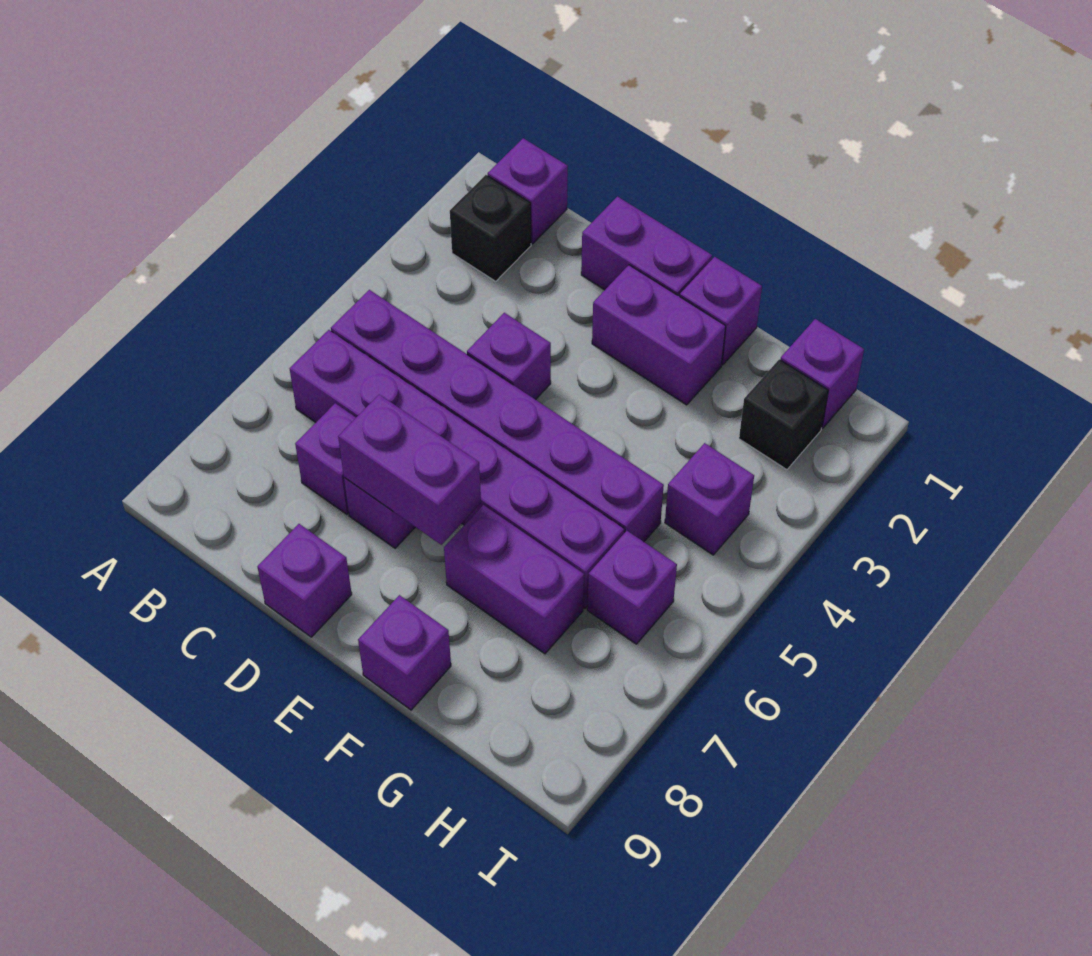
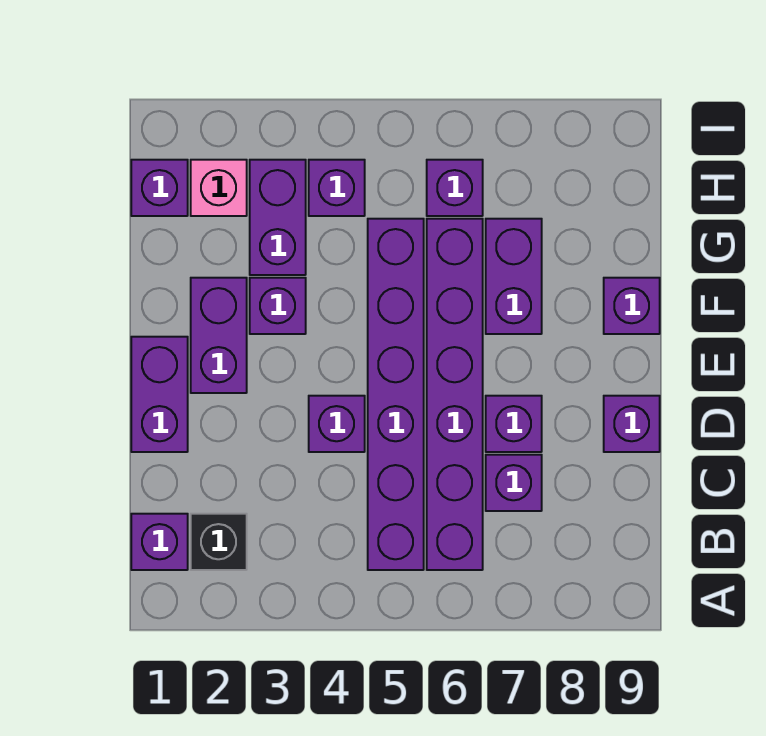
purple 1x2 brick [338,394,481,545] -> purple 1x2 brick moved to [250,160,306,275]
purple 1x1 brick [680,257,762,365] -> purple 1x1 brick moved to [250,278,306,334]
black 1x1 brick [739,359,828,470] -> pink 1x1 brick [191,160,247,216]

